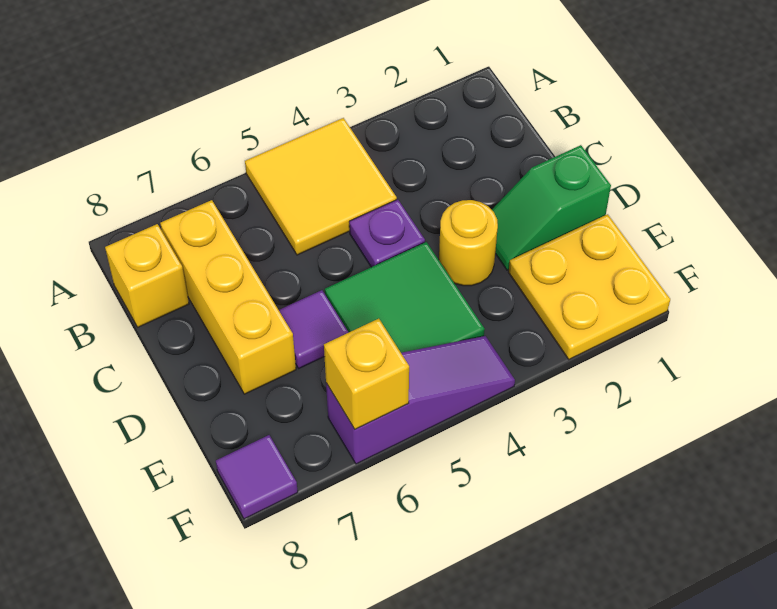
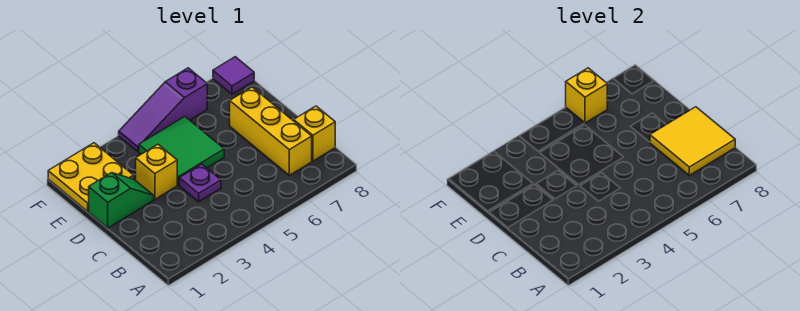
yellow 2x2 tile [245,118,397,255] -> yellow 2x2 tile moved to [650,107,735,175]
yellow 1x1 round brick [439,200,498,286] -> yellow 1x1 brick [136,144,177,199]
purple 1x1 tile [279,290,349,368] -> none

